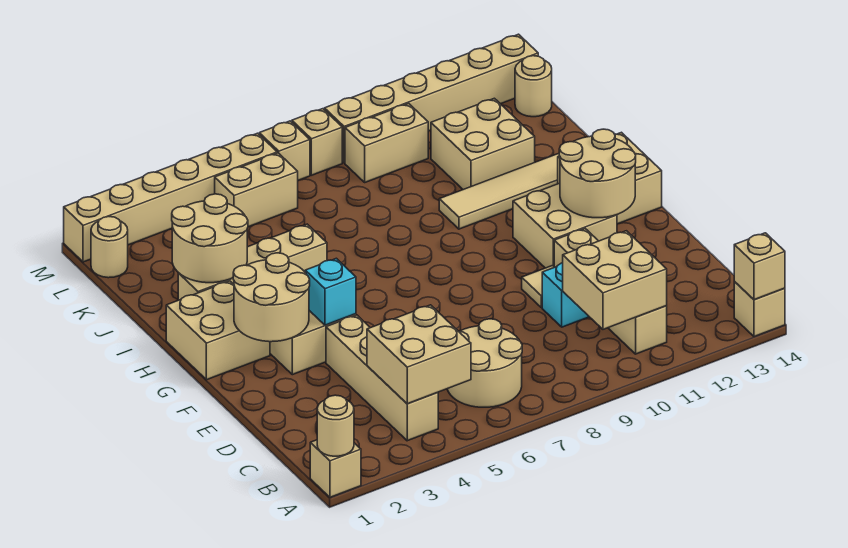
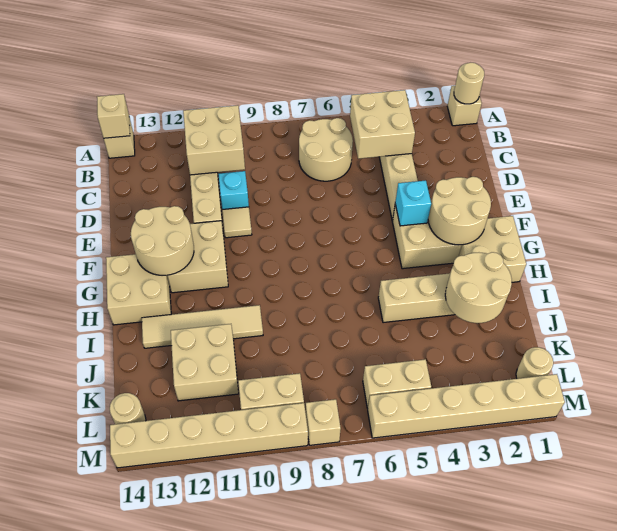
tan 1x1 brick [259,121,310,180] -> none

